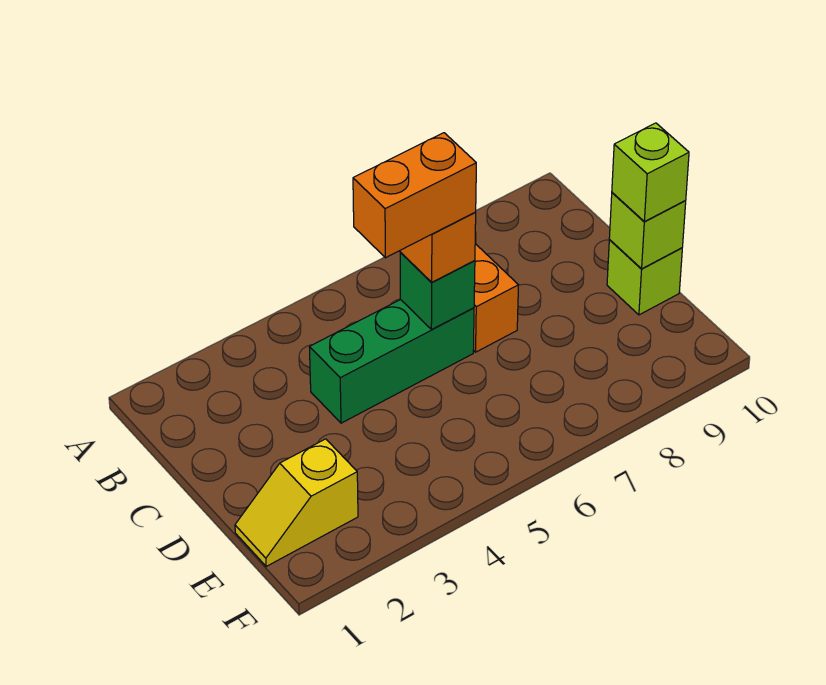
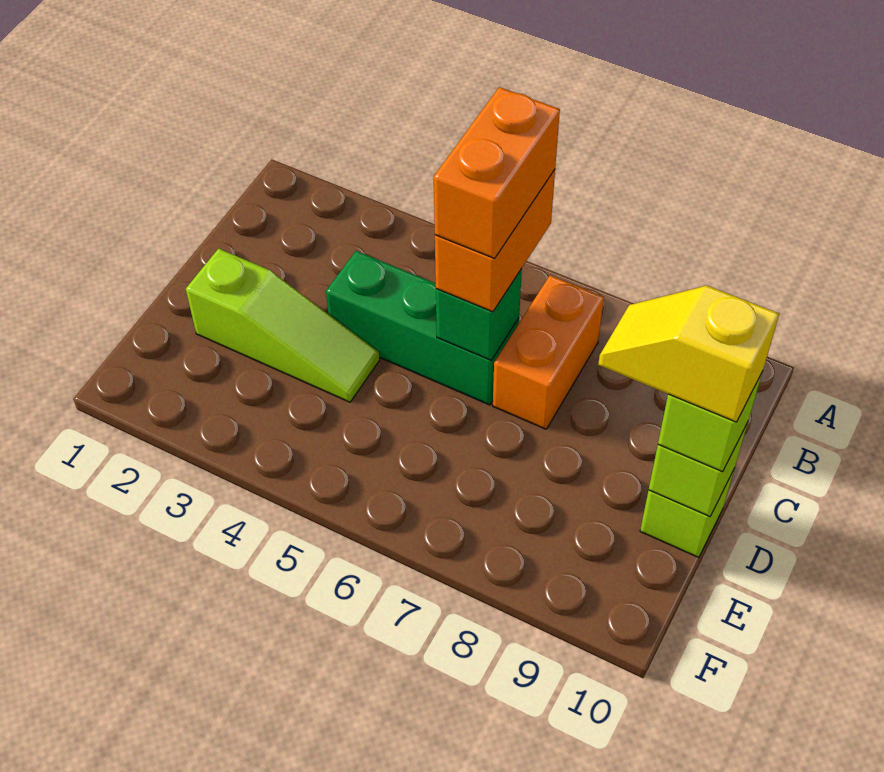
orange 1x2 brick [353,133,476,258] -> orange 1x2 brick turned to [434,87,560,258]
none -> lime 1x3 slope [186,249,380,402]
yellow 1x2 slope [235,439,358,566] -> yellow 1x2 slope moved to [598,285,779,422]

